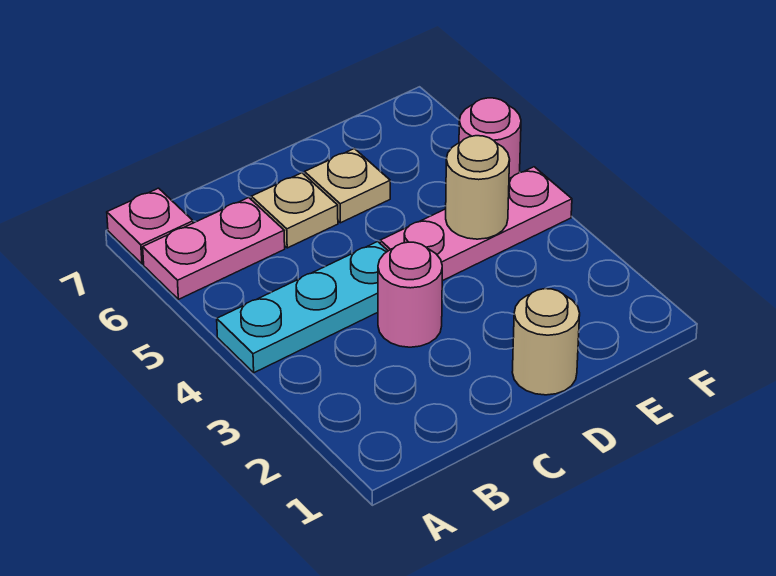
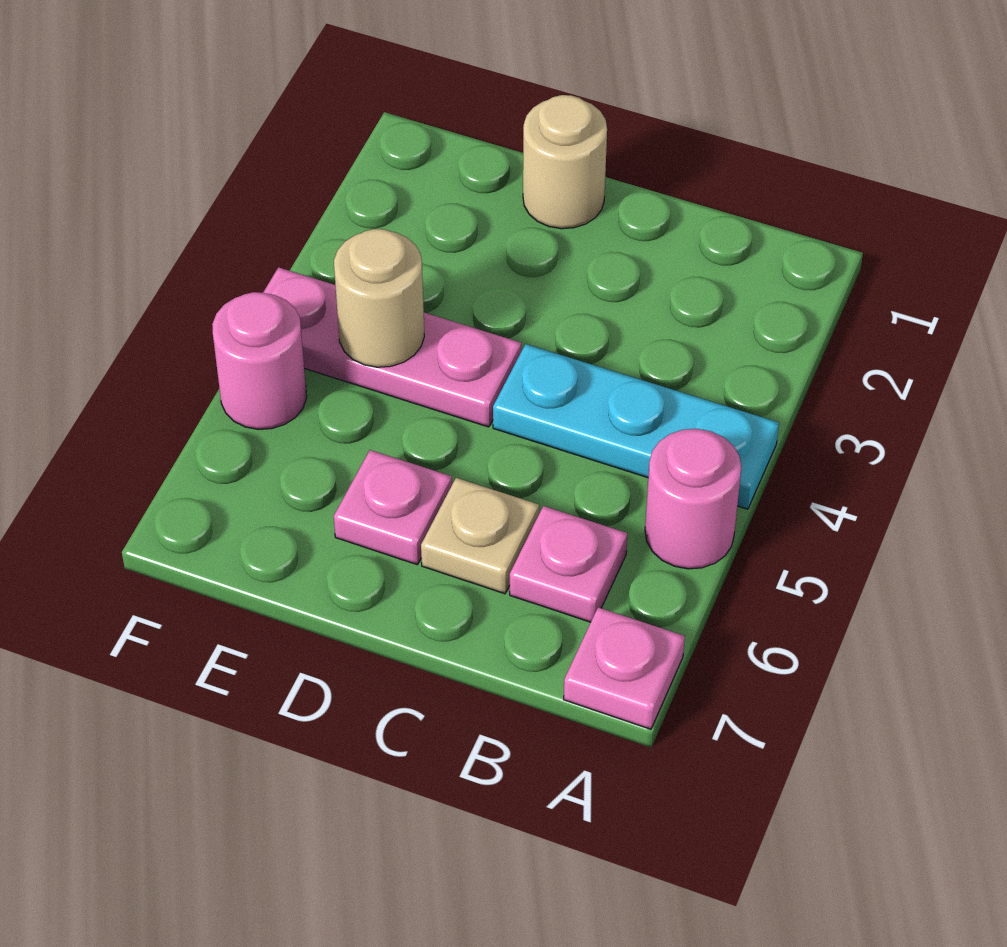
pink 1x2 plate [143,198,285,299] -> pink 1x1 plate [510,506,628,622]
pink 1x1 round brick [378,242,442,347] -> pink 1x1 round brick moved to [645,429,742,569]
tan 1x1 plate [305,149,390,223] -> pink 1x1 plate [334,450,452,565]

